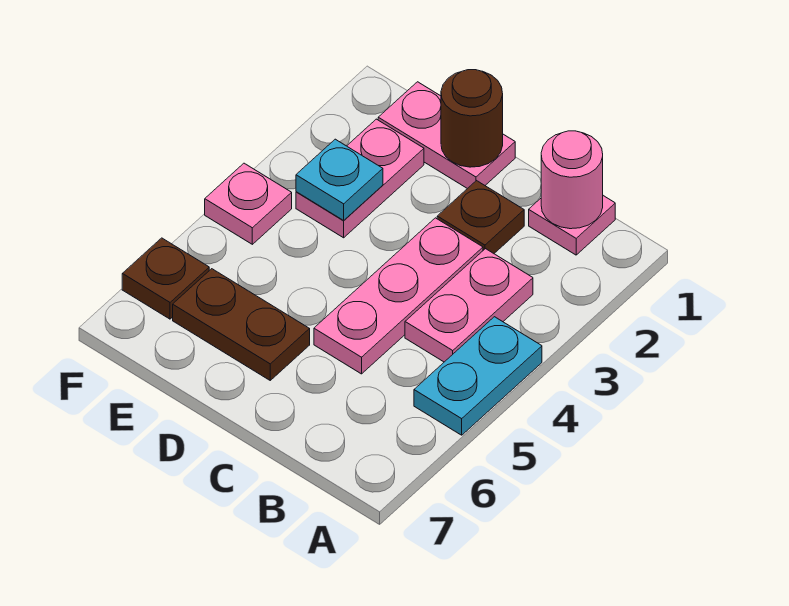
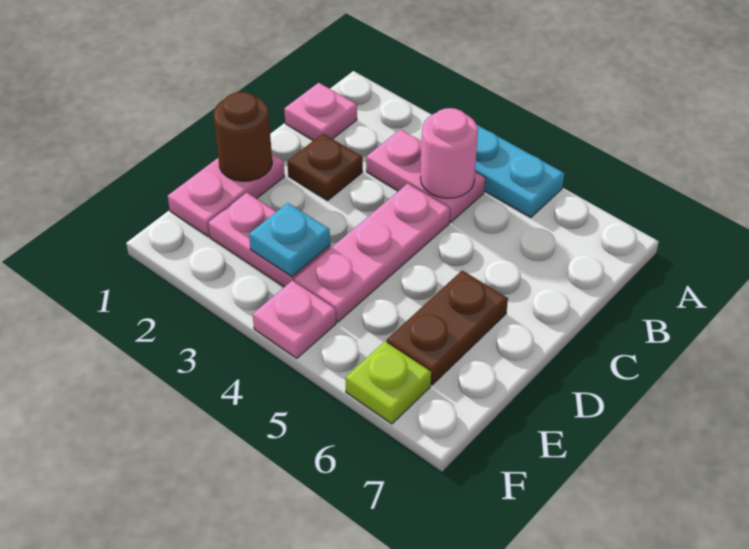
pink 1x1 round brick [541,131,603,229] -> pink 1x1 round brick moved to [420,108,478,198]
pink 1x3 plate [314,218,483,374] -> pink 1x3 plate turned to [294,184,450,322]
brown 1x1 plate [122,238,209,319] -> lime 1x1 plate [345,341,431,424]

